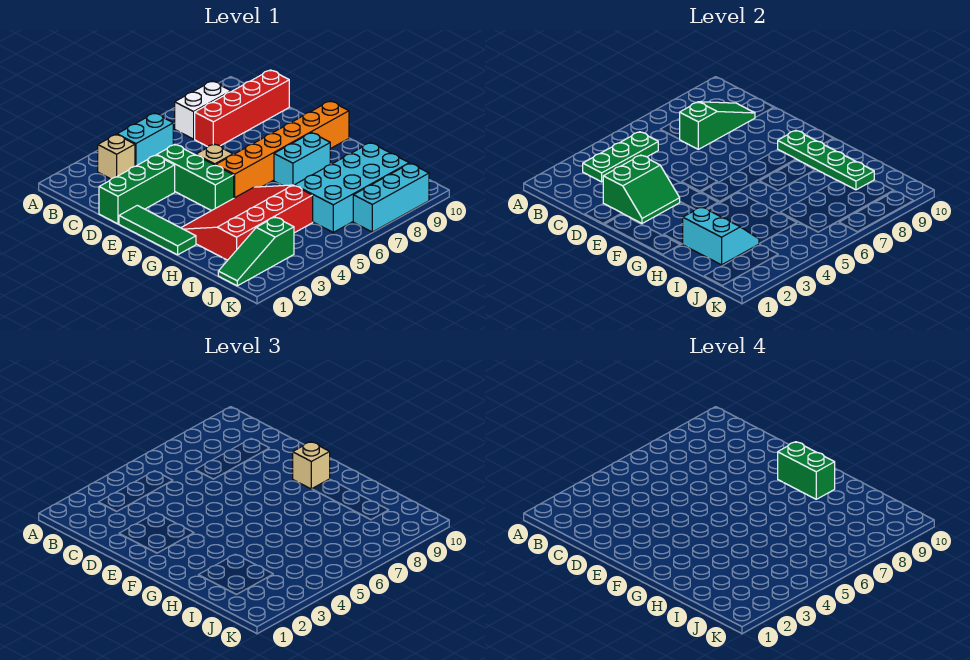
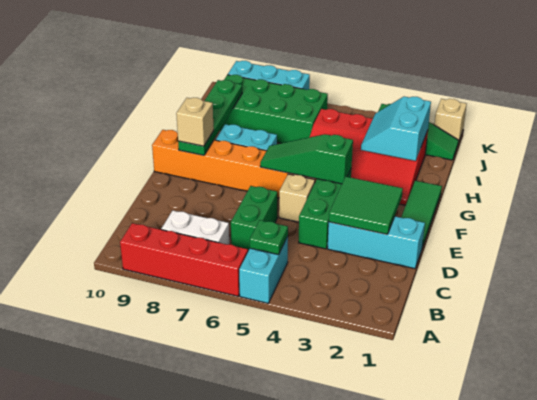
tan 1x1 brick [98,135,135,179] -> tan 1x1 brick moved to [434,99,467,143]
green 1x3 plate [583,132,658,182] -> green 1x1 plate [250,220,288,255]
cyan 1x2 brick [117,113,173,166] -> cyan 1x2 brick turned to [239,236,288,303]
red 1x4 brick [195,70,289,147] -> red 1x4 brick moved to [120,223,248,296]
green 1x3 slope [680,102,755,149] -> green 1x3 slope moved to [260,134,353,184]
green 1x3 brick [99,155,175,224] -> cyan 1x3 brick [328,216,425,269]
green 2x2 slope [603,155,680,223] -> green 2x2 tile [329,177,403,234]
green 1x2 brick [778,442,835,499] -> green 1x2 brick moved to [231,186,277,251]
cyan 2x4 brick [295,143,409,232] -> green 2x4 brick [220,75,328,143]

